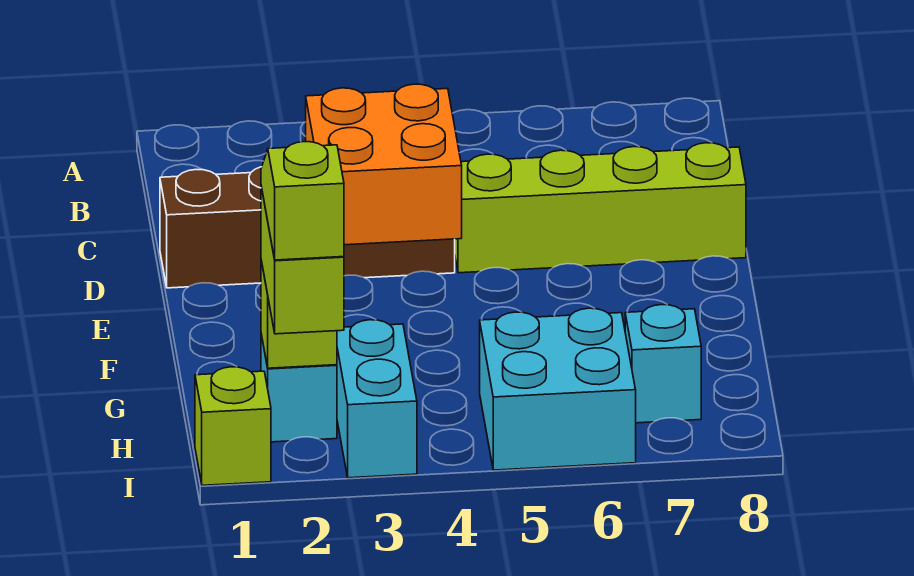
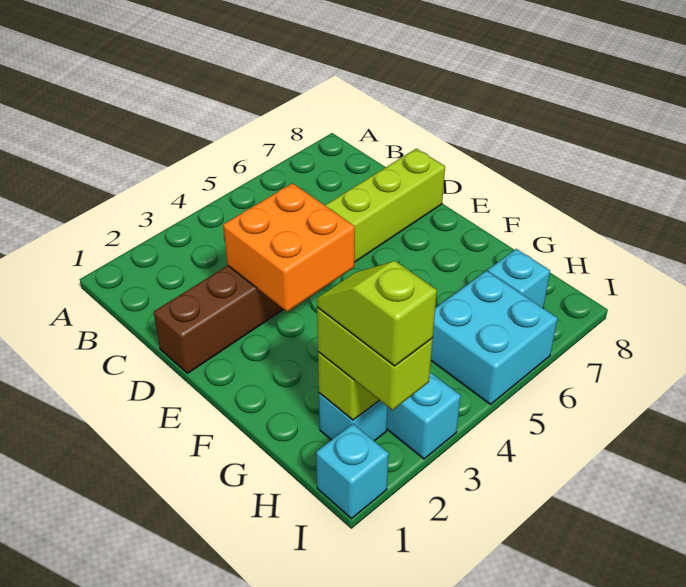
lime 1x1 brick [195,367,271,485] -> cyan 1x1 brick [316,424,389,519]

